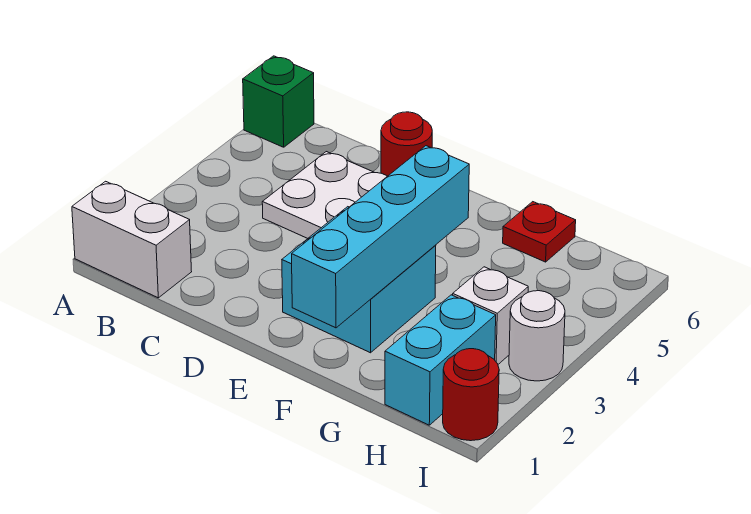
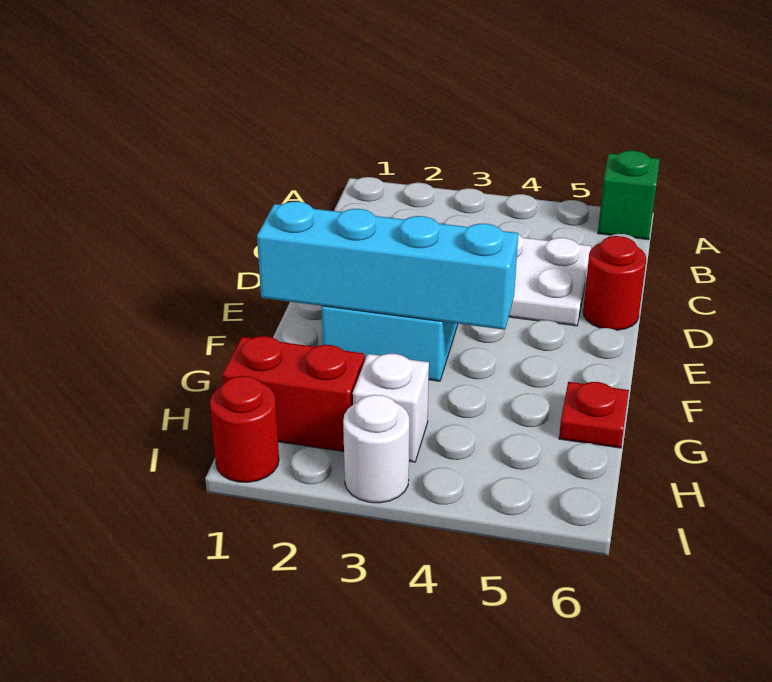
white 1x2 brick [72,181,192,298] -> none
cyan 1x2 brick [385,295,496,425] -> red 1x2 brick [223,336,365,452]

